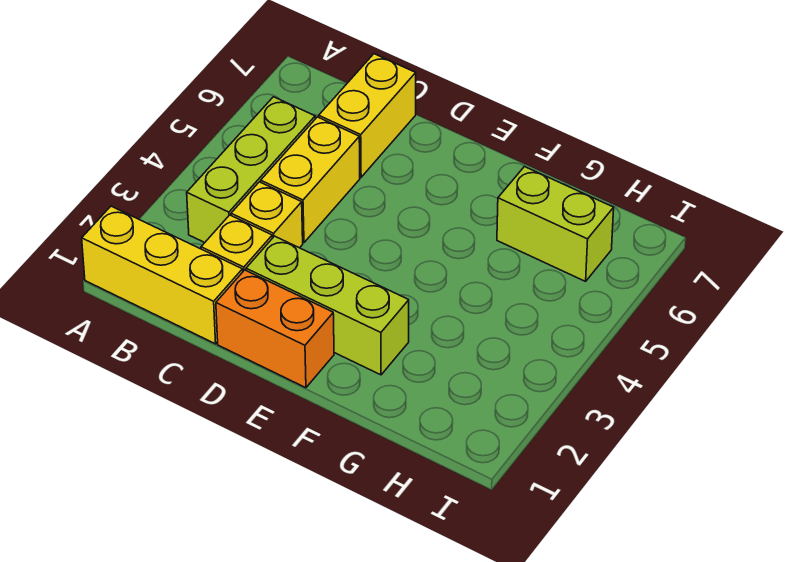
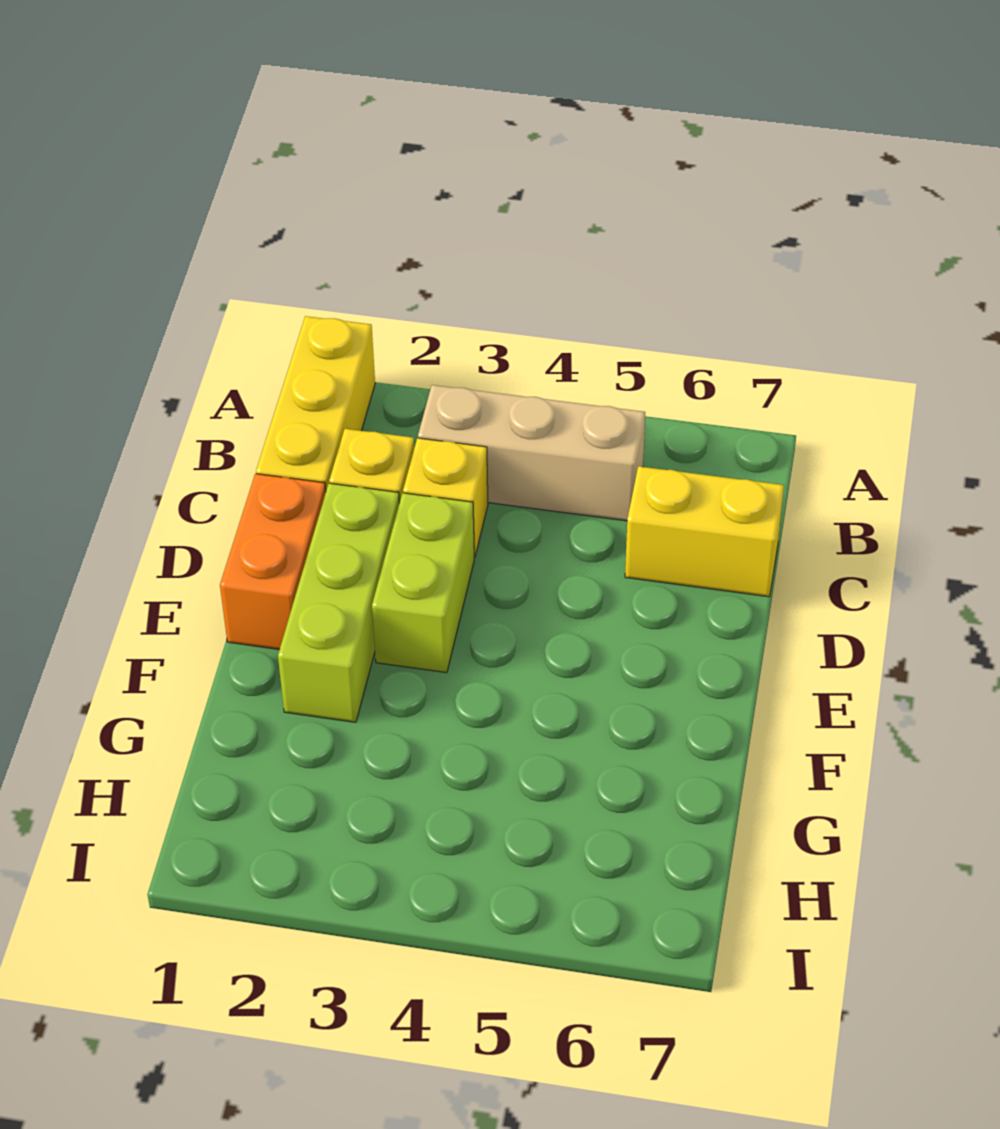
lime 1x3 brick [187,97,315,243] -> tan 1x3 brick [418,385,645,521]
yellow 1x2 brick [261,117,360,243] -> none
lime 1x2 brick [497,167,614,281] -> lime 1x2 brick moved to [372,493,474,673]

